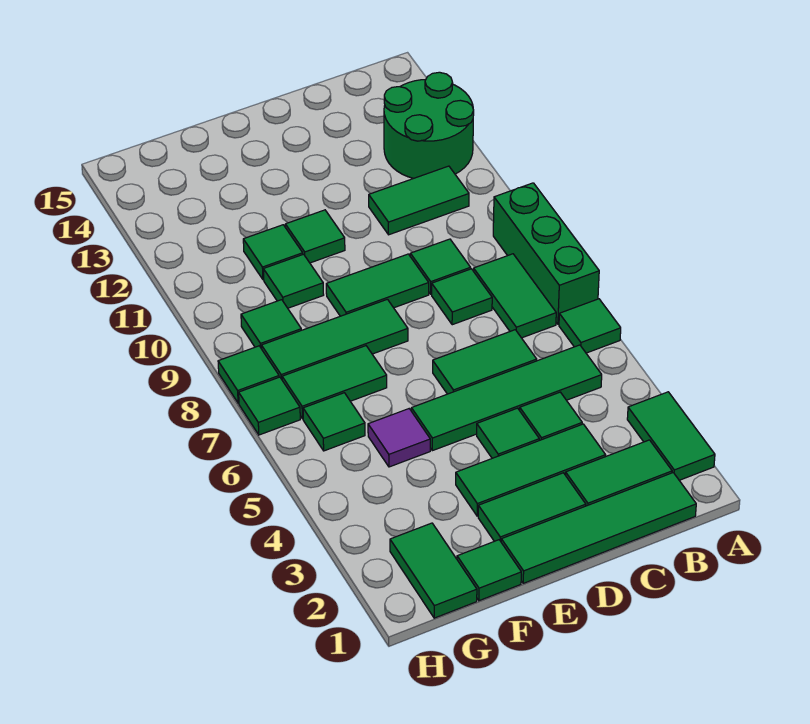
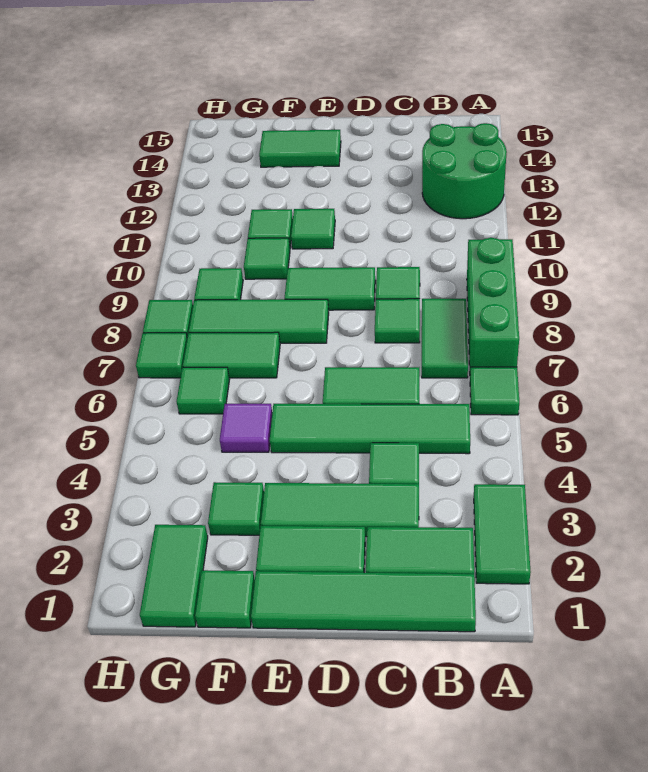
green 1x2 tile [369,166,469,235] -> green 1x2 tile moved to [259,130,341,167]
green 1x1 tile [477,408,539,458] -> green 1x1 tile moved to [208,482,264,535]

